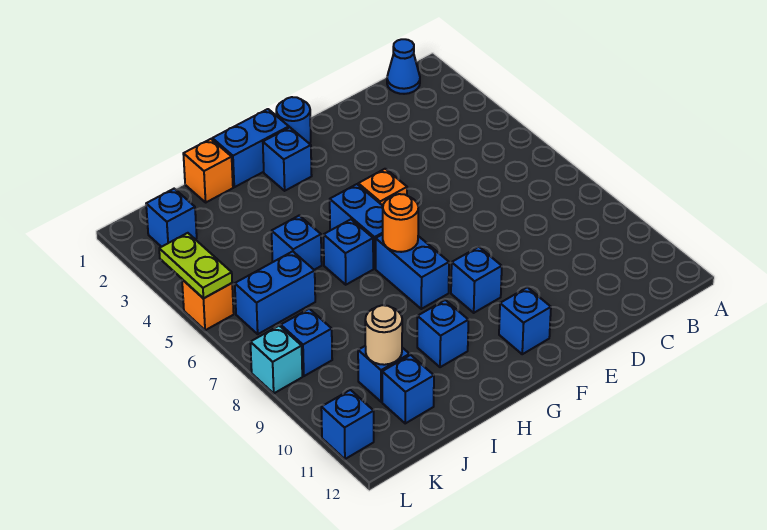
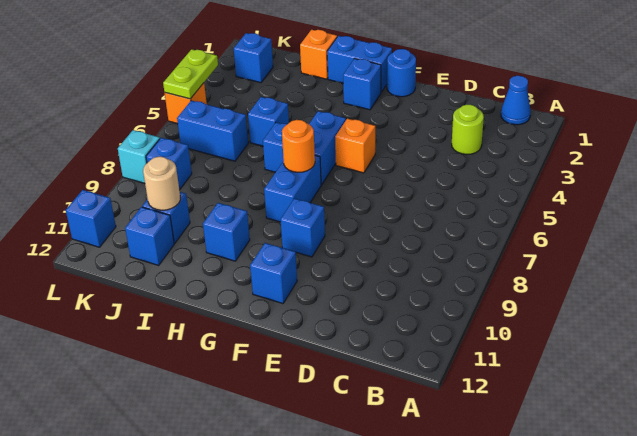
none -> lime 1x1 round brick [452,105,484,155]

